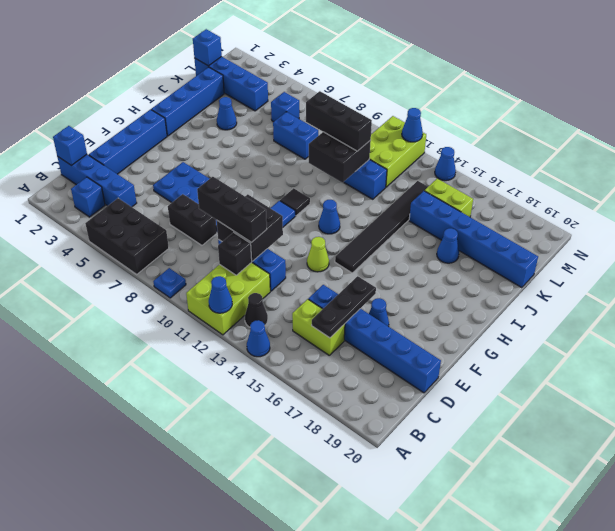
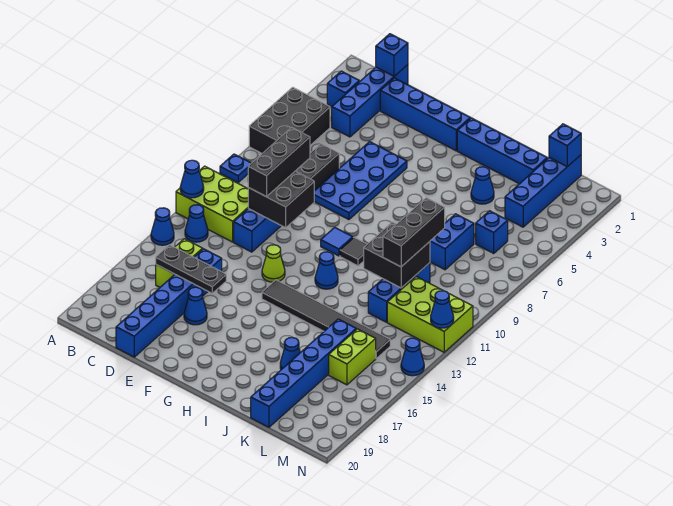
black 1x1 cone [245,293,268,327] -> blue 1x1 cone [185,205,208,242]
black 1x1 brick [218,232,252,275] -> none

